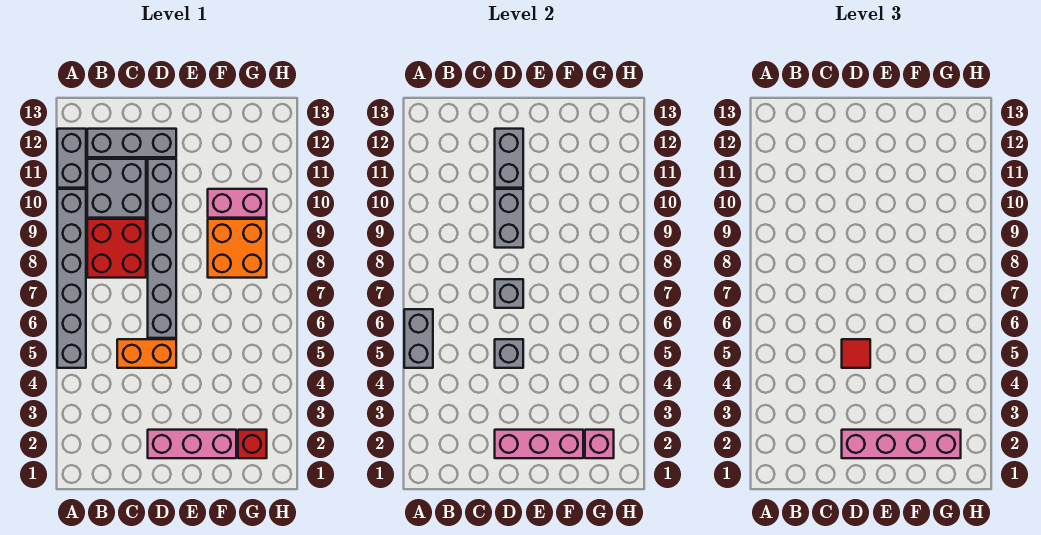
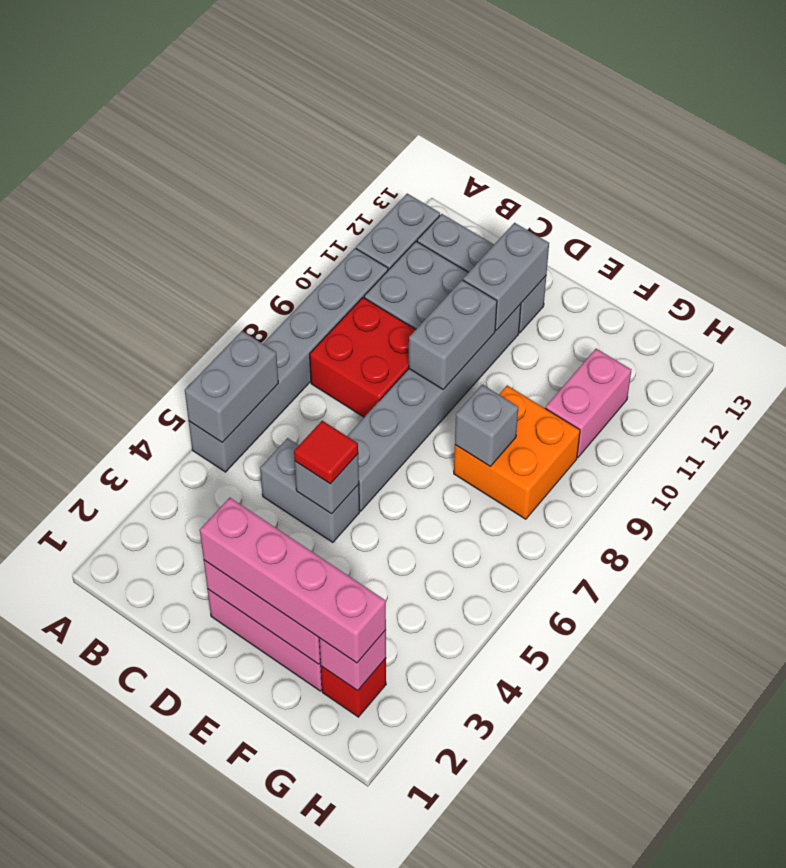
orange 1x2 brick [117,339,176,368] -> grey 1x2 brick [260,438,360,542]
grey 1x1 brick [495,279,523,308] -> grey 1x1 brick moved to [455,385,518,466]
pink 1x2 brick [208,189,267,218] -> pink 1x2 brick turned to [545,349,631,458]

